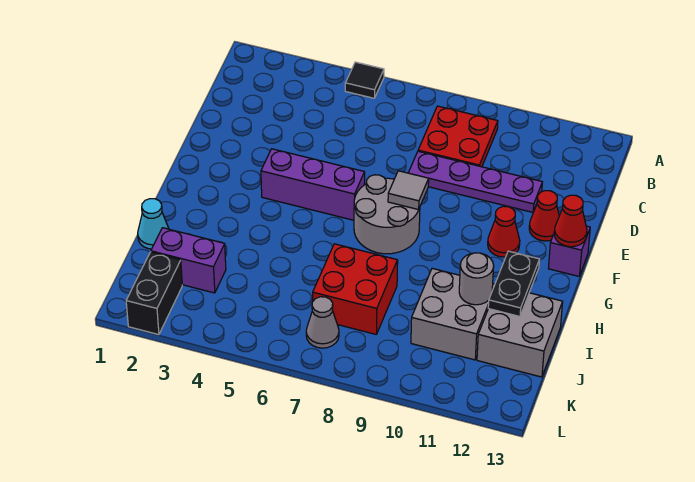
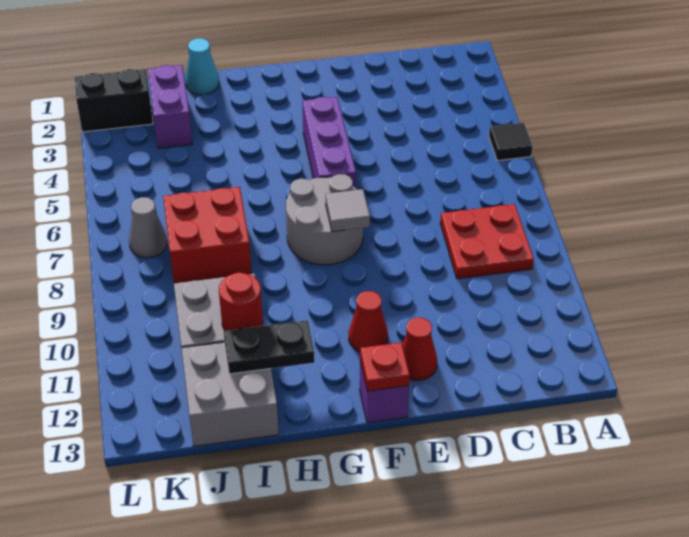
purple 1x4 plate [408,151,542,212] -> none
red 1x1 cone [554,195,587,247] -> red 1x1 plate [360,342,410,391]
grey 1x1 round brick [459,253,494,305] -> red 1x1 round brick [219,273,263,331]

